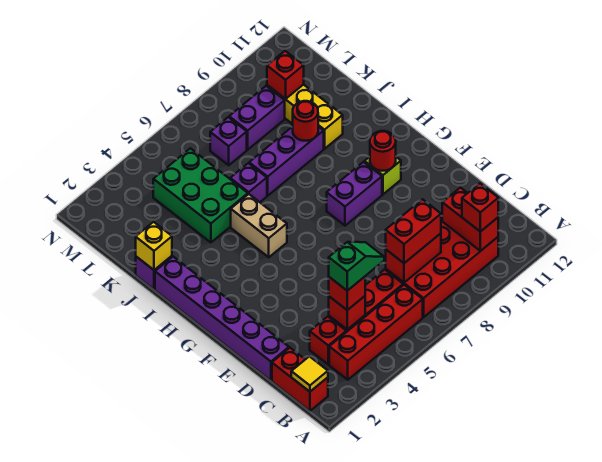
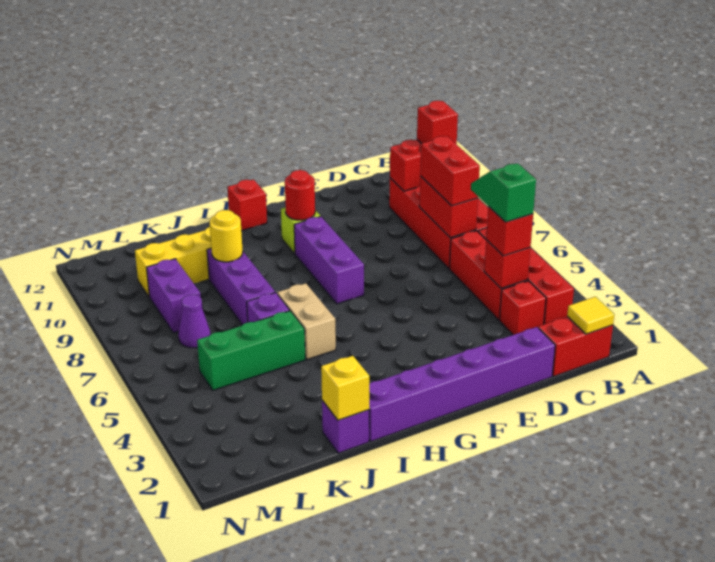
purple 1x2 brick [327,162,382,226] -> purple 1x3 brick [294,217,364,304]
tan 1x2 brick [231,194,287,257] -> tan 1x2 brick turned to [277,283,336,359]
green 2x3 brick [153,148,248,243] -> green 1x3 brick [197,311,305,390]
red 1x1 round brick [293,101,318,141] -> yellow 1x1 round brick [210,210,243,262]
purple 1x1 brick [210,117,247,165] -> purple 1x1 cone [178,295,210,348]
red 1x1 brick [267,51,304,99] -> red 1x1 brick moved to [227,179,267,231]

